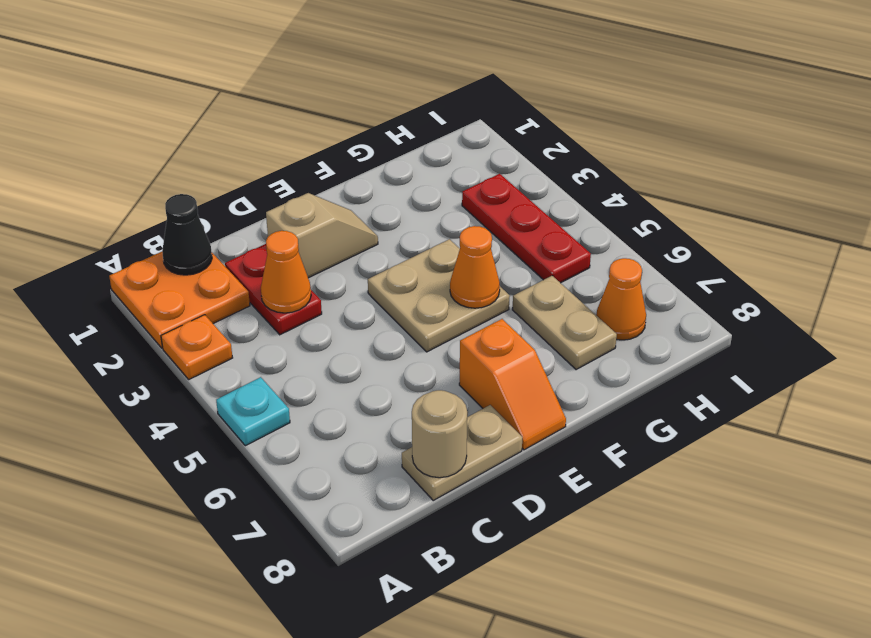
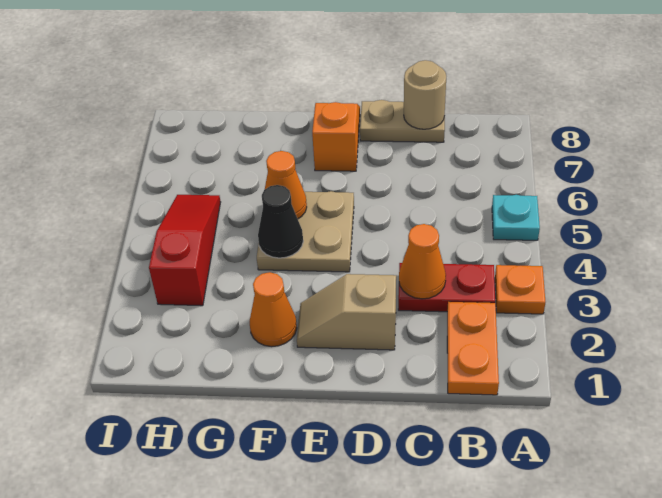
orange 2x2 plate [109,252,250,348] -> orange 1x2 plate [447,302,499,395]
black 1x1 cone [162,194,212,275] -> black 1x1 cone moved to [258,185,303,258]
red 1x2 plate [225,244,322,335] -> red 1x2 plate turned to [398,263,495,312]
tan 1x2 plate [513,276,617,370] -> none
red 1x3 plate [462,174,591,283] -> red 1x3 slope [149,195,221,306]
orange 1x1 cone [596,258,646,340] -> orange 1x1 cone moved to [250,272,297,347]

